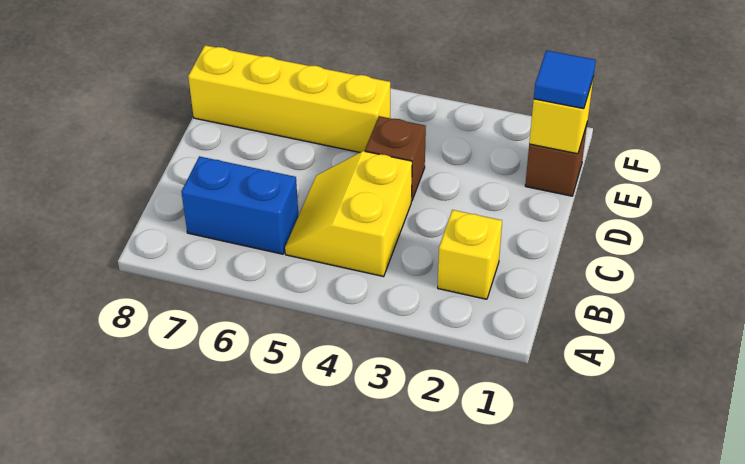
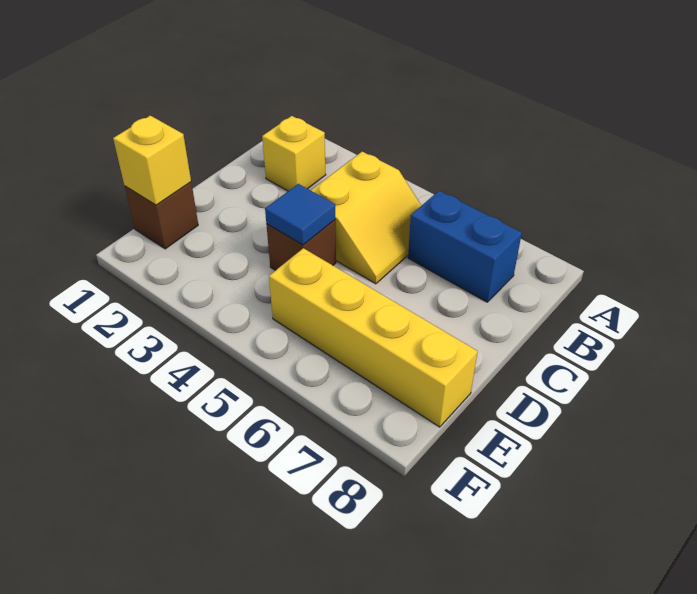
blue 1x1 tile [534,50,596,109] -> blue 1x1 tile moved to [265,184,336,245]

